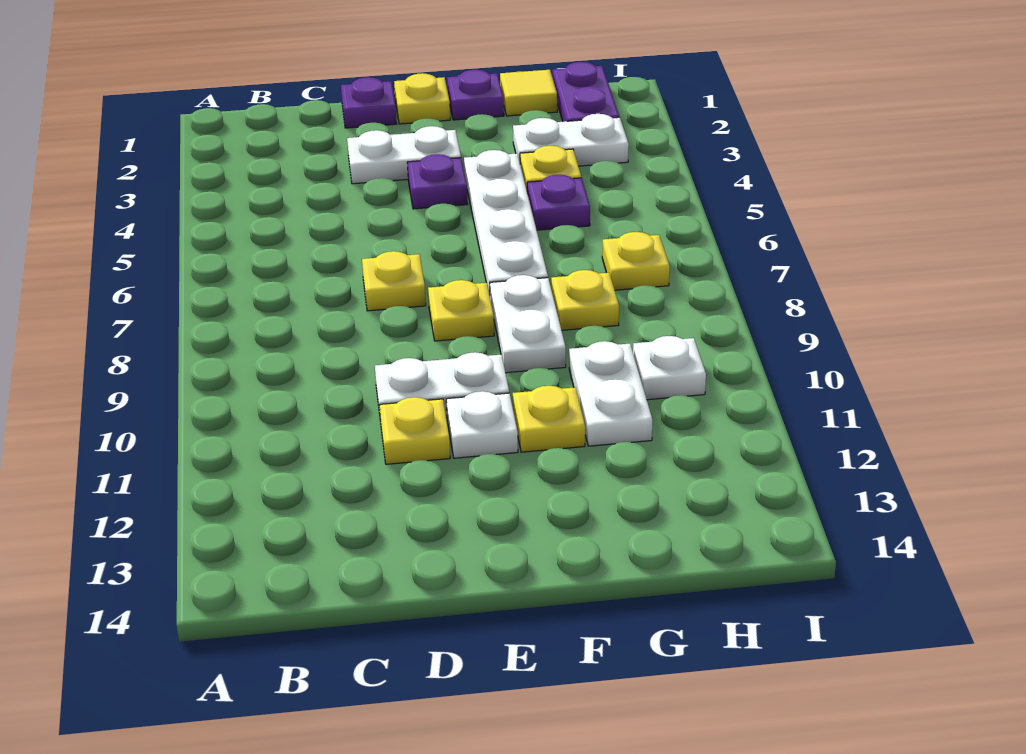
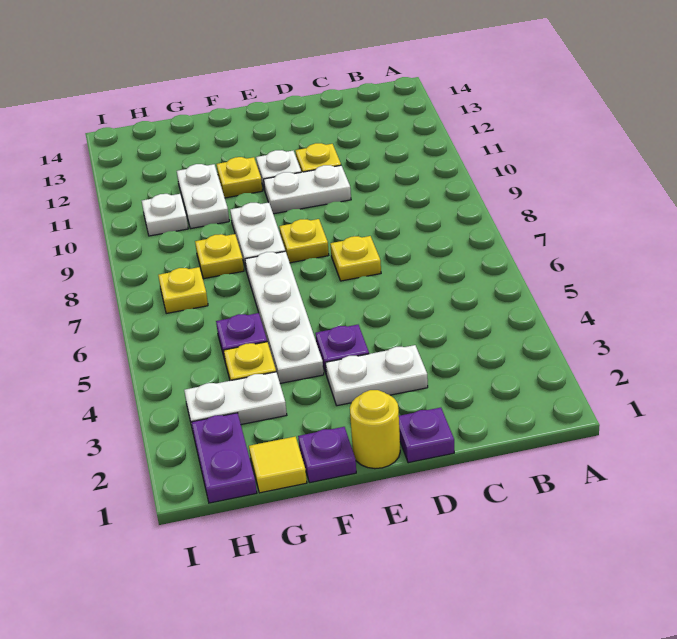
yellow 1x1 plate [394,73,450,124] -> yellow 1x1 round brick [350,390,400,469]

